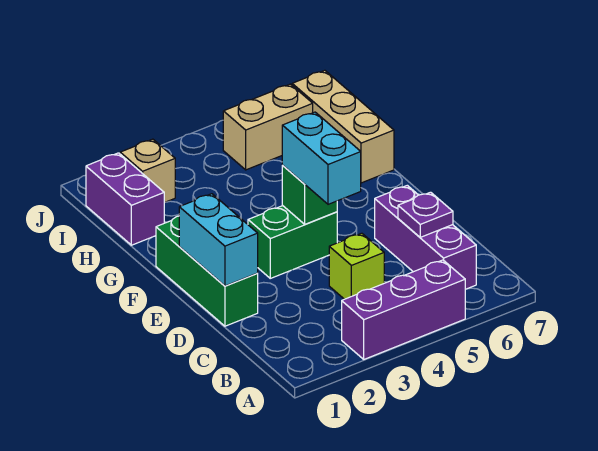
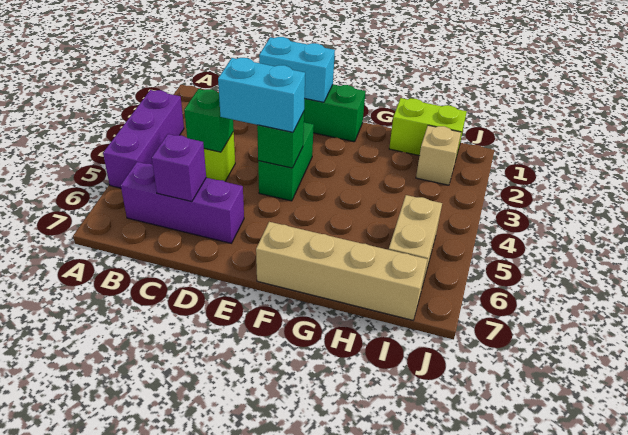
none -> green 1x1 brick [184,89,234,152]
purple 1x1 plate [398,192,453,237] -> purple 1x1 brick [152,134,206,202]
tan 1x3 brick [292,70,394,183] -> tan 1x4 brick [256,222,428,320]
purple 1x2 brick [86,153,164,245] -> lime 1x2 brick [389,98,467,157]

